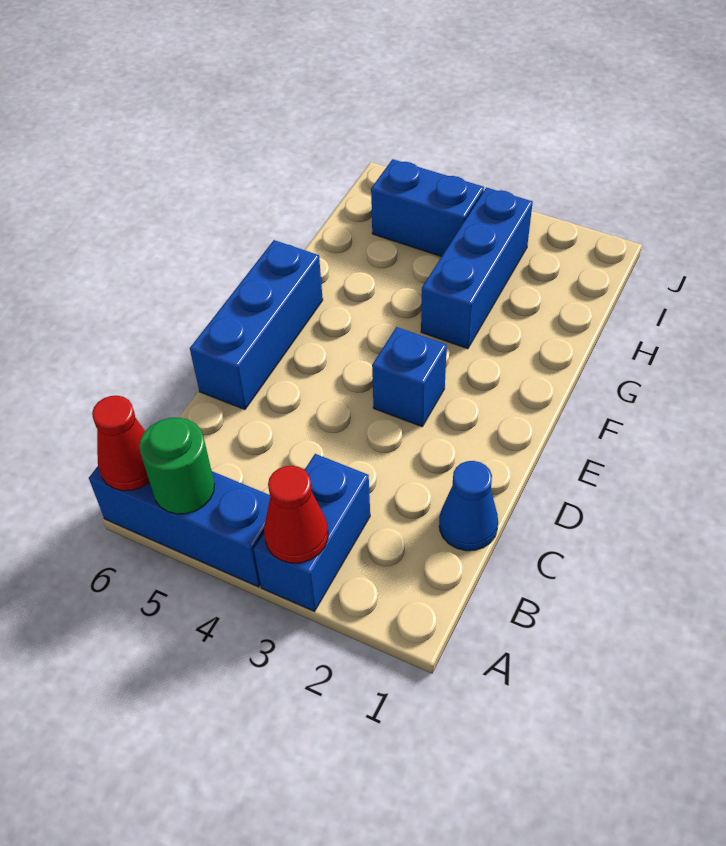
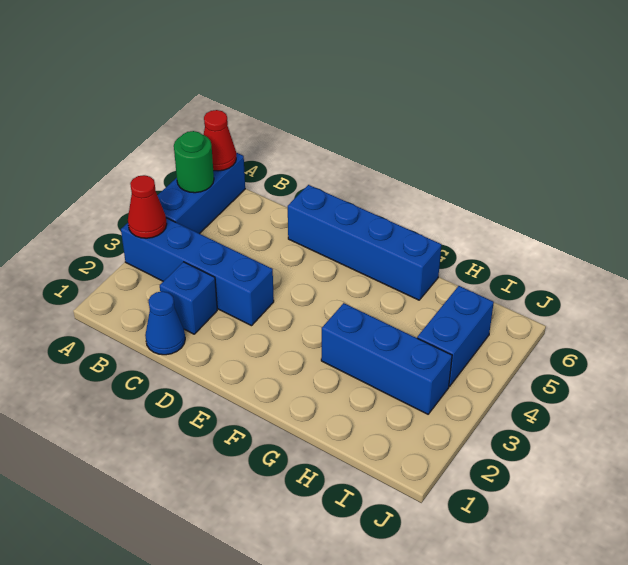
blue 1x2 brick [254,454,370,611] -> blue 1x4 brick [121,218,274,326]
blue 1x3 brick [190,240,323,409] -> blue 1x4 brick [288,185,441,300]
blue 1x1 brick [372,327,447,427] -> blue 1x1 brick moved to [160,262,217,334]

